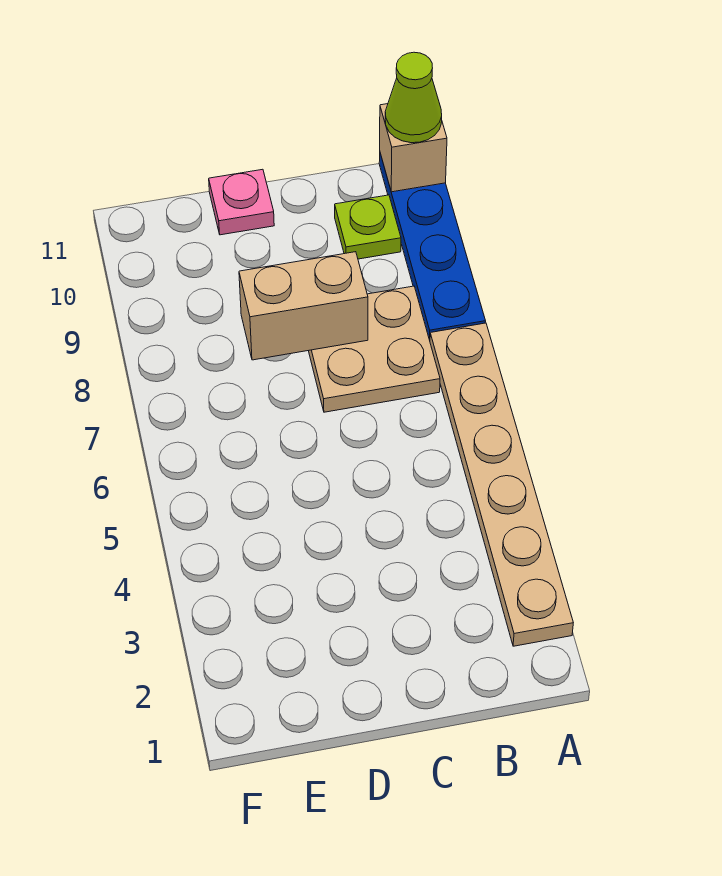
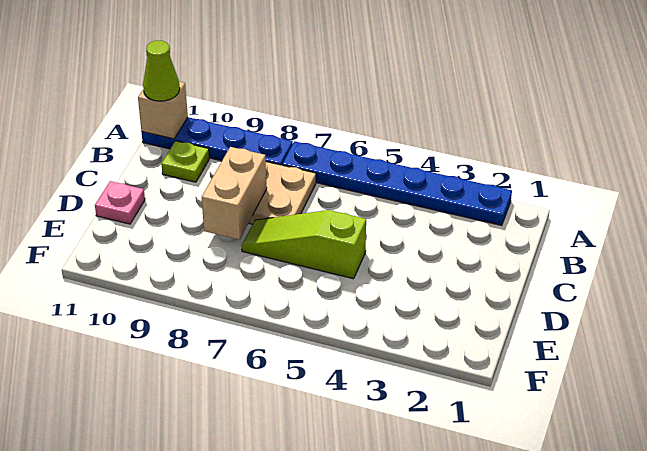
tan 1x6 plate [430,323,573,646] -> blue 1x6 plate [282,141,512,226]
none -> lime 1x3 slope [242,210,366,279]

